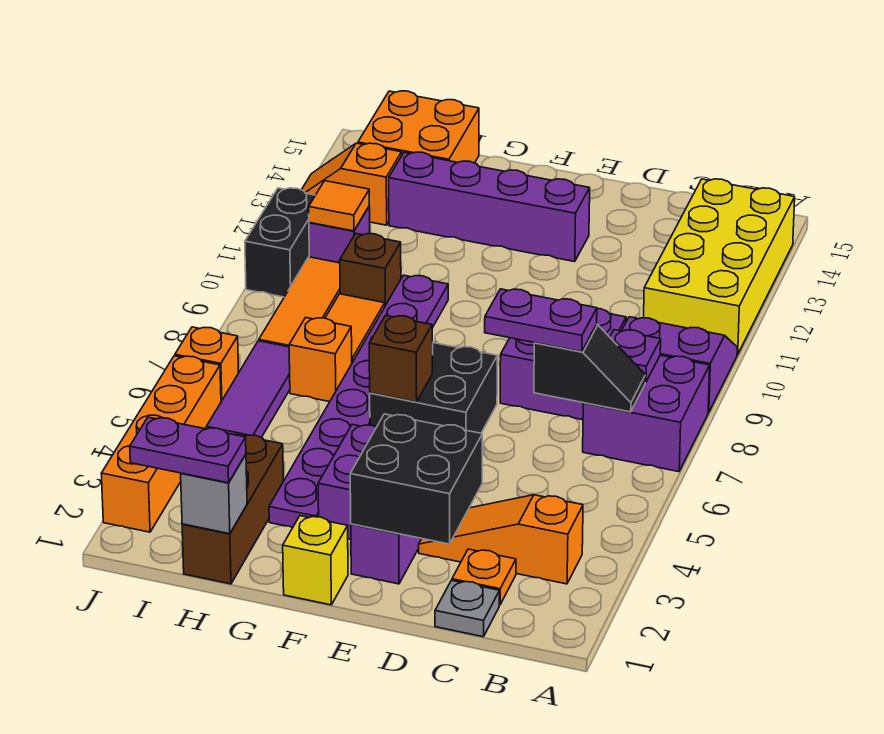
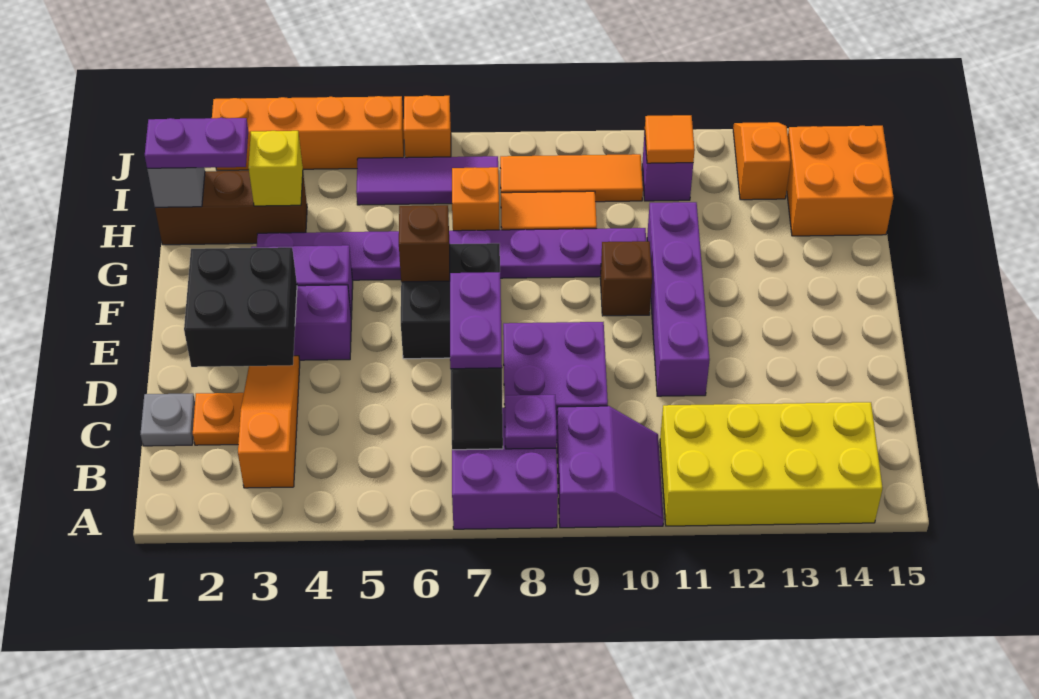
purple 1x4 brick [389,152,590,262] -> purple 1x4 brick moved to [647,202,710,396]
yellow 1x1 brick [283,516,348,605] -> yellow 1x1 brick moved to [248,131,303,206]
purple 1x2 plate [130,417,246,483] -> purple 1x2 plate turned to [145,118,248,169]
brown 1x1 brick [340,234,401,305] -> brown 1x1 brick moved to [600,241,652,316]
black 1x2 brick [245,188,315,297] -> none

